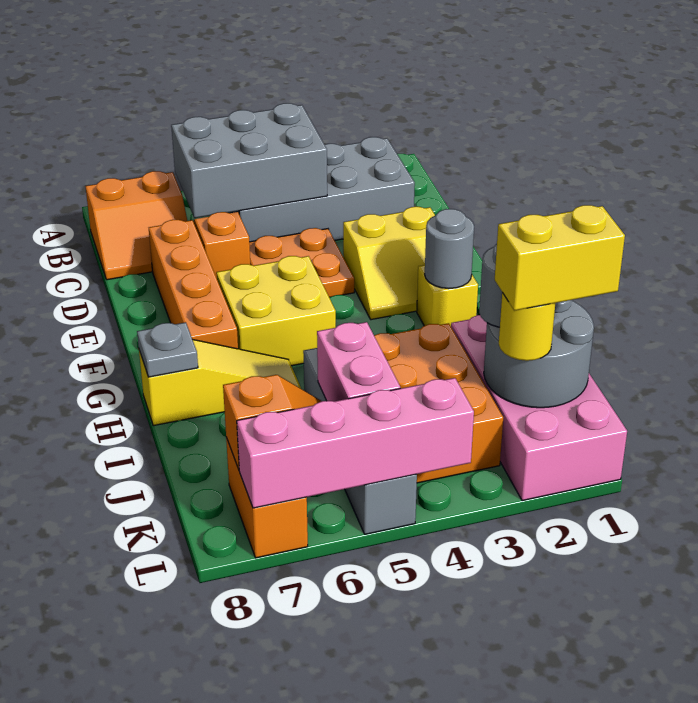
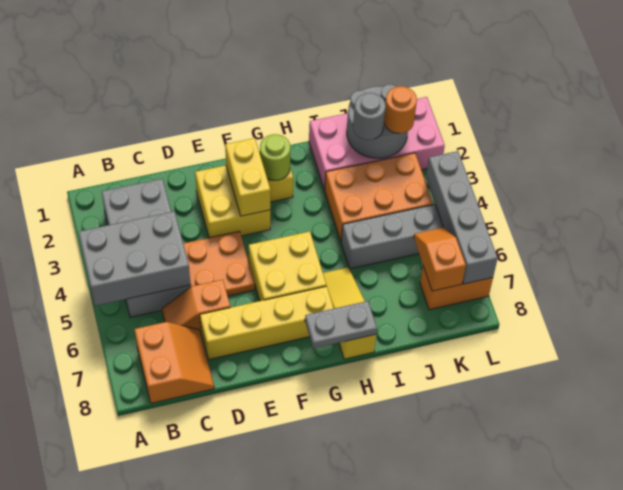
grey 2x3 brick [171,103,327,218] -> grey 2x3 brick turned to [79,211,190,306]
orange 1x4 brick [149,220,238,349] -> yellow 1x4 brick [200,286,334,360]
yellow 2x2 slope [343,207,435,320] -> yellow 2x2 brick [195,165,270,238]
grey 1x1 round brick [425,209,474,289] -> lime 1x1 round brick [260,134,290,180]
grey 1x1 plate [137,322,198,377] -> grey 1x2 plate [305,301,377,348]
pink 1x2 brick [317,322,400,401] -> none
yellow 1x2 brick [495,205,625,311] -> yellow 1x2 brick moved to [225,138,270,216]
yellow 1x1 round brick [499,293,555,361] -> orange 1x1 round brick [384,86,417,133]
pink 1x4 brick [237,378,474,508] -> grey 1x4 brick [426,151,498,284]

